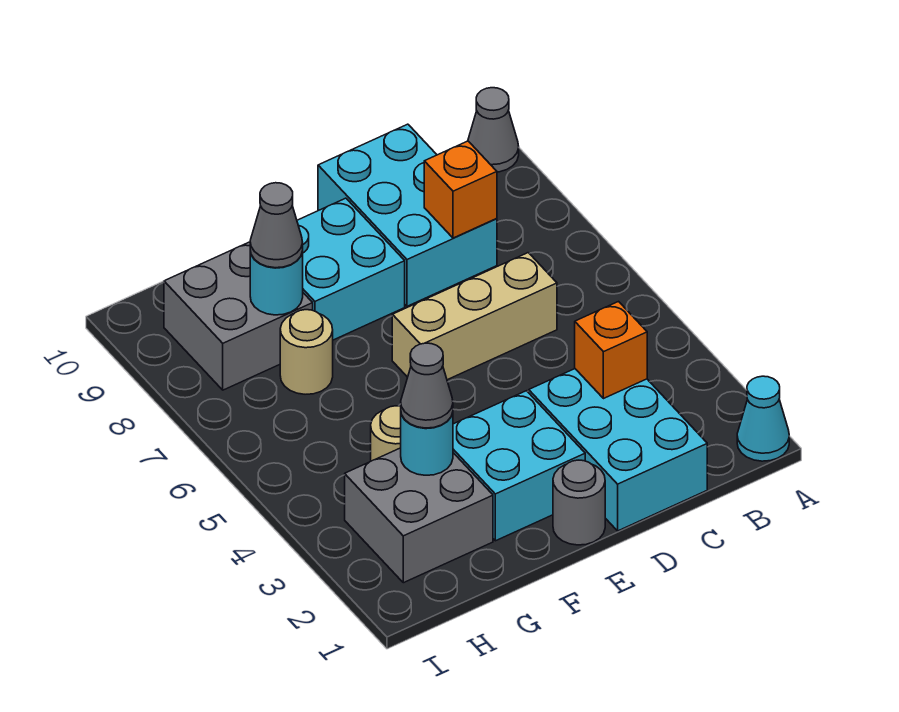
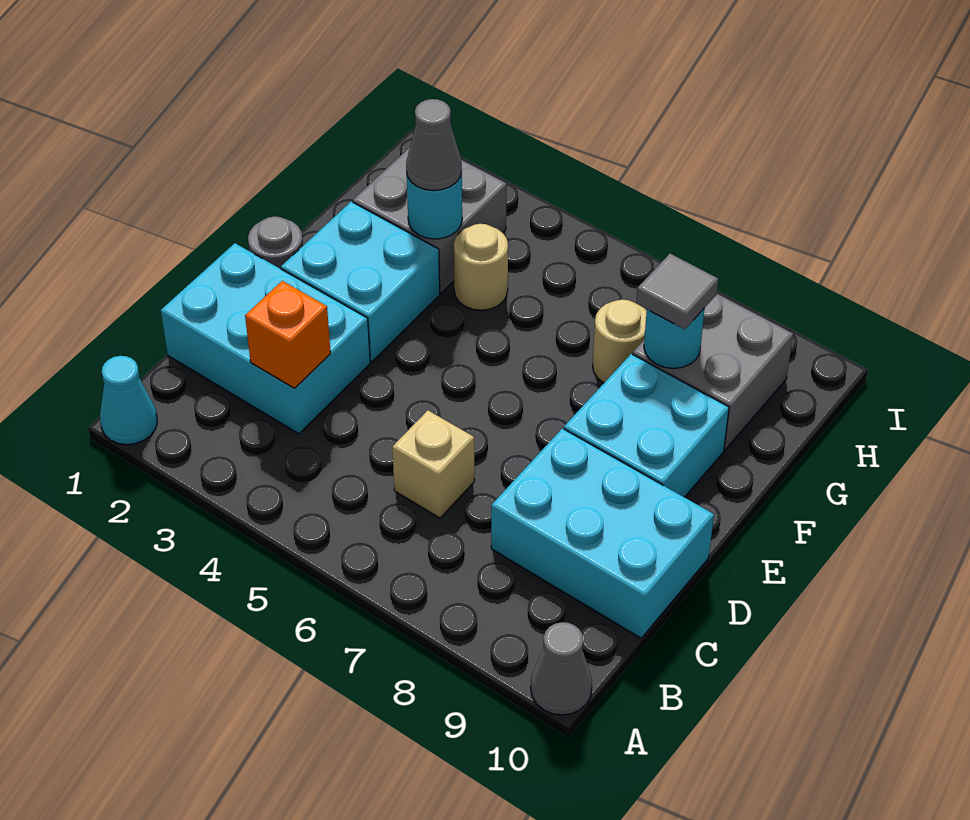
tan 1x3 brick [392,253,557,380] -> tan 1x1 brick [392,410,475,518]
orange 1x1 brick [424,141,497,238] -> none
grey 1x1 cone [250,183,303,268] -> grey 1x1 tile [636,254,718,329]

